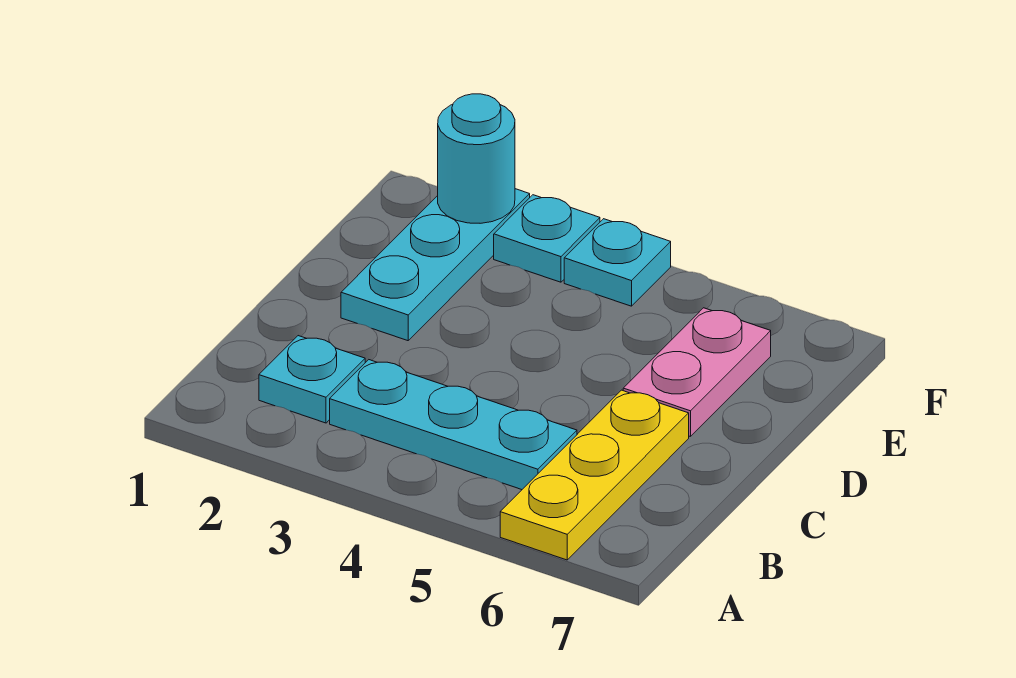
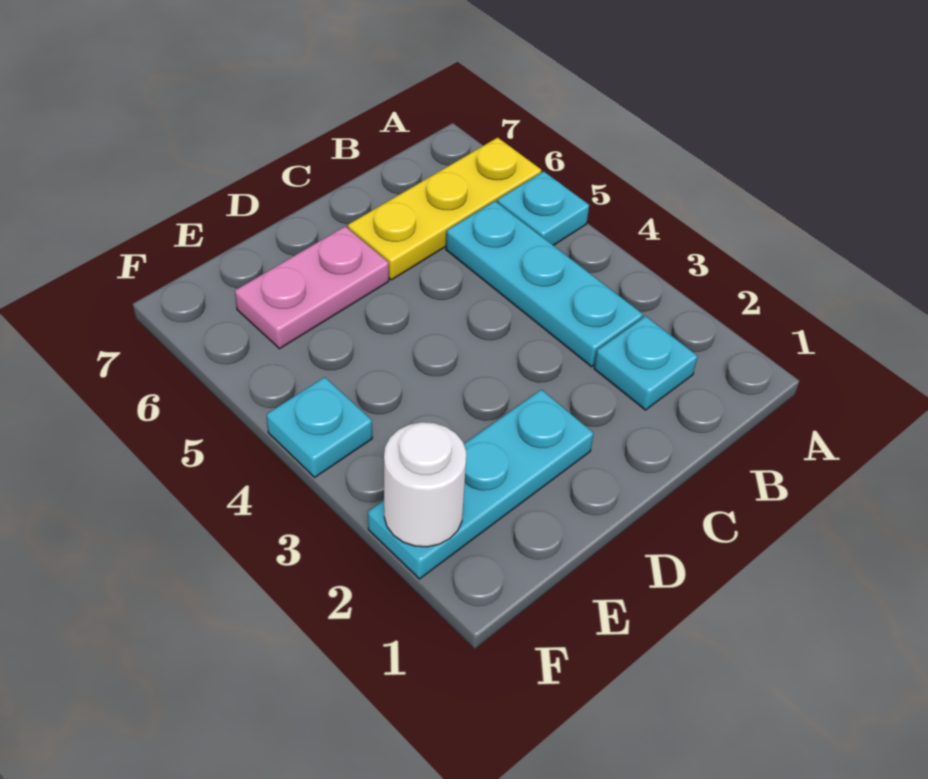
cyan 1x1 round brick [438,94,515,223] -> white 1x1 round brick [384,422,466,547]
cyan 1x1 plate [494,195,600,282] -> cyan 1x1 plate moved to [497,171,589,245]

